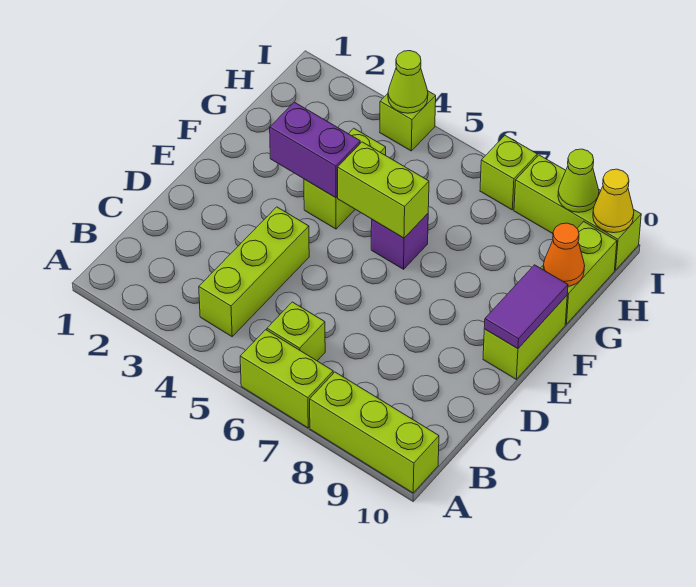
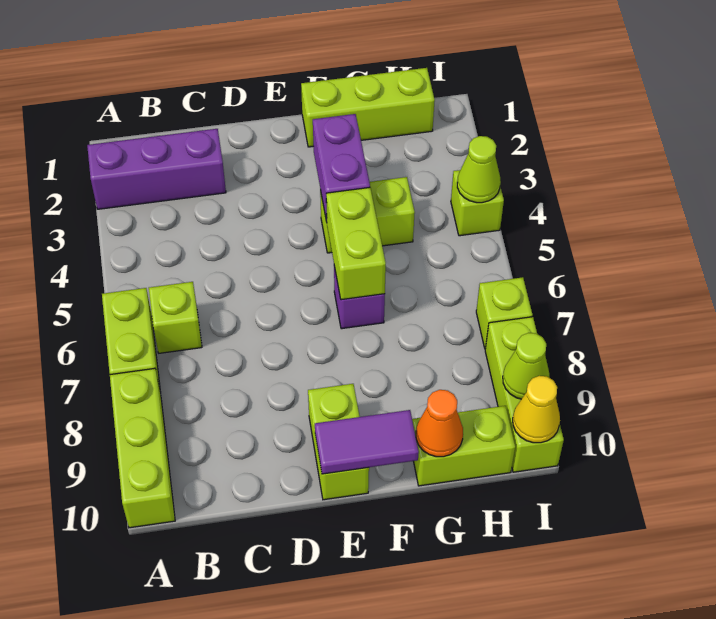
none -> purple 1x3 brick [87,129,226,209]
lime 1x3 brick [199,207,309,337] -> lime 1x3 brick moved to [301,68,435,147]
lime 1x2 brick [483,296,567,379] -> lime 1x2 brick turned to [308,384,369,500]

